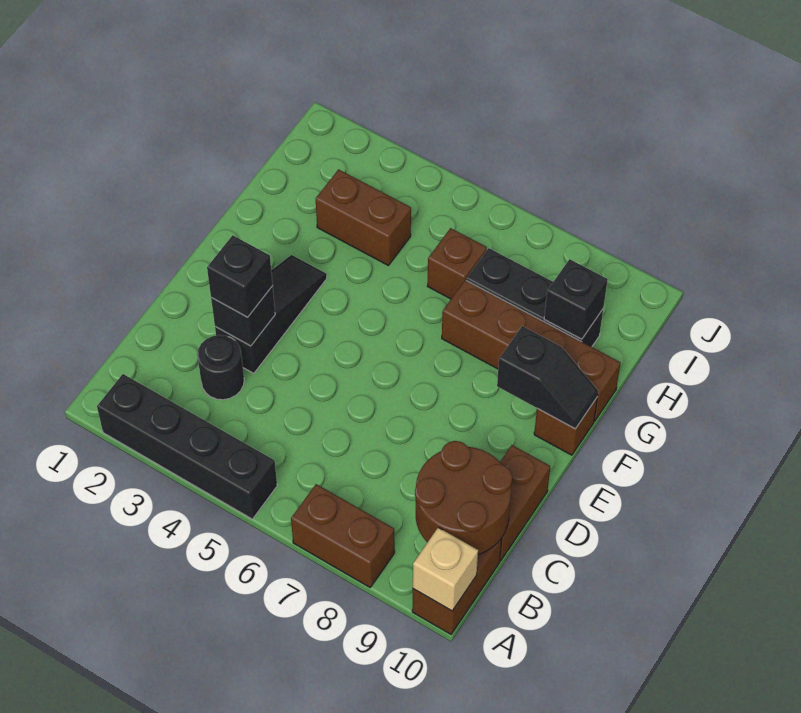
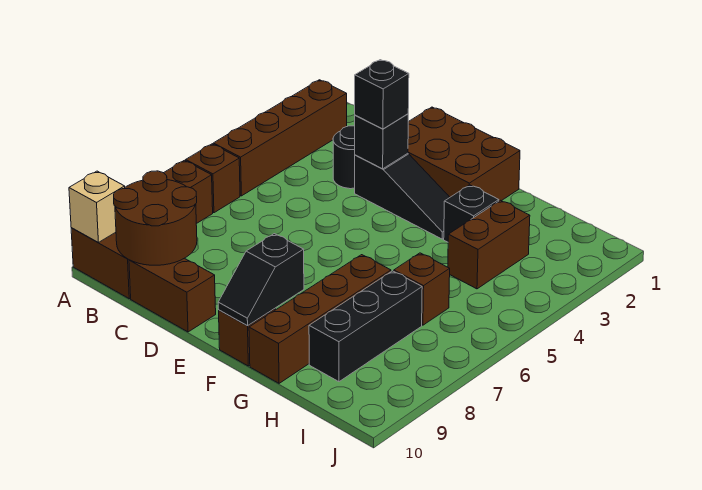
black 1x4 brick [97,374,277,519] -> brown 1x4 brick [213,80,347,196]
none -> brown 1x1 brick [186,144,240,213]
none -> brown 2x3 brick [408,107,520,201]
black 1x1 brick [544,259,608,339] -> black 1x1 brick moved to [444,185,499,242]

